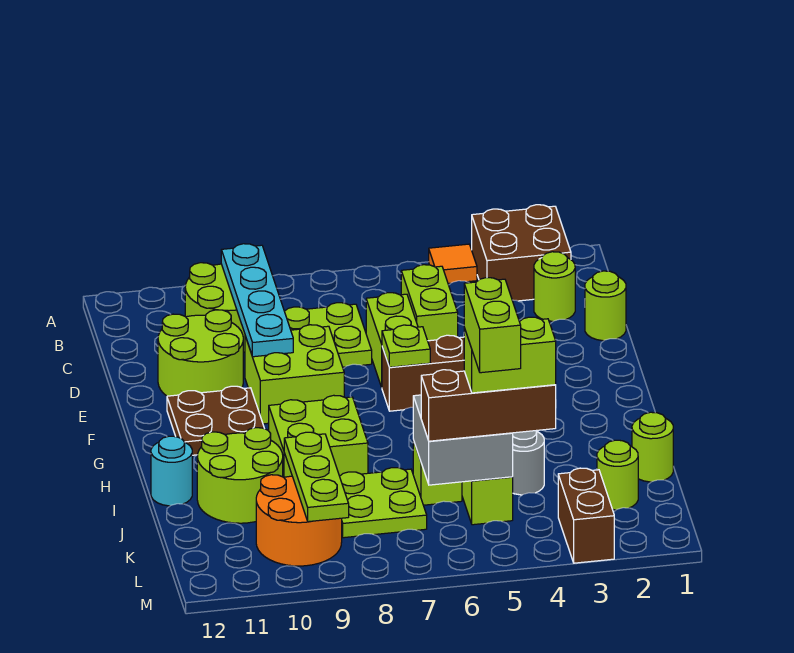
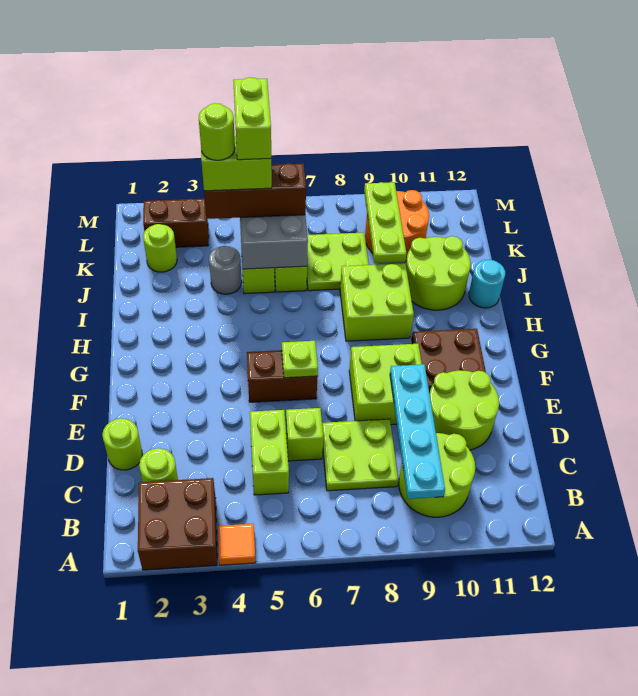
lime 1x2 brick [366,293,418,387] -> lime 1x1 brick [286,408,323,461]
lime 1x1 round brick [632,412,673,482] -> lime 1x1 round brick moved to [199,103,235,160]
brown 1x2 brick [558,468,614,563] -> brown 1x2 brick turned to [143,199,208,247]

